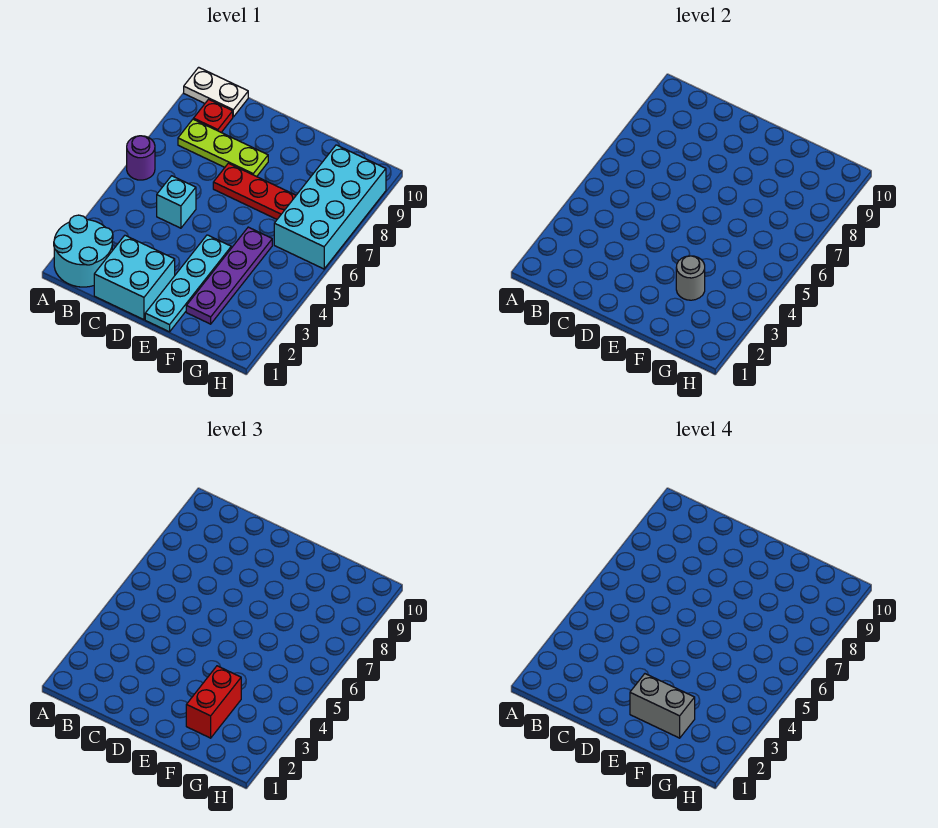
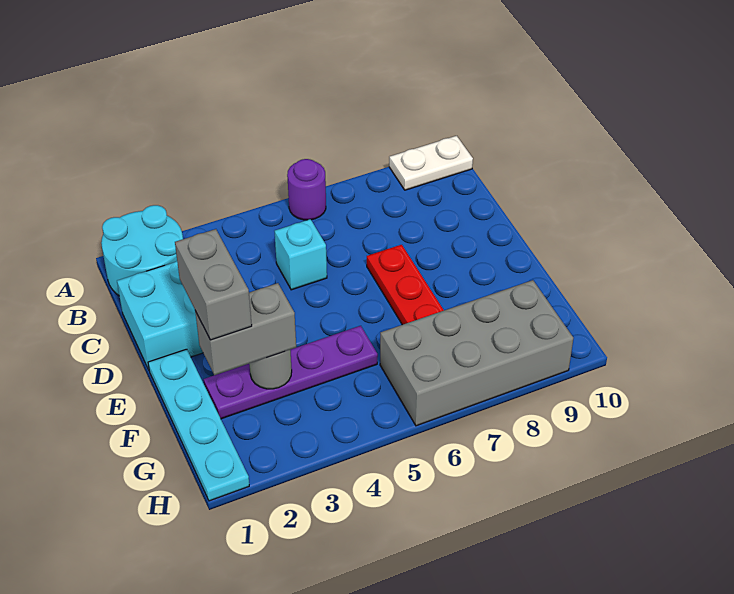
white 1x2 plate [184,67,248,117] -> white 1x2 plate turned to [389,136,473,190]
lime 1x3 plate [178,119,268,177] -> none
red 1x1 plate [194,99,233,132] -> none
cyan 1x4 plate [145,235,231,332] -> cyan 1x4 plate turned to [148,349,249,501]
red 1x2 brick [186,666,241,738] -> grey 1x2 brick [195,283,296,375]
cyan 2x4 brick [274,145,386,269] -> grey 2x4 brick [380,280,573,426]

